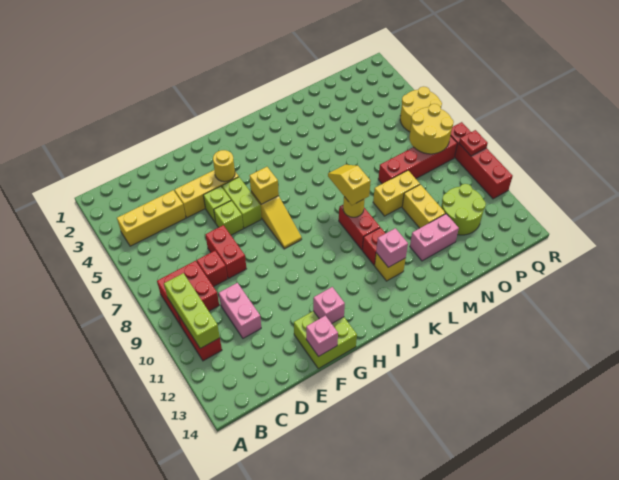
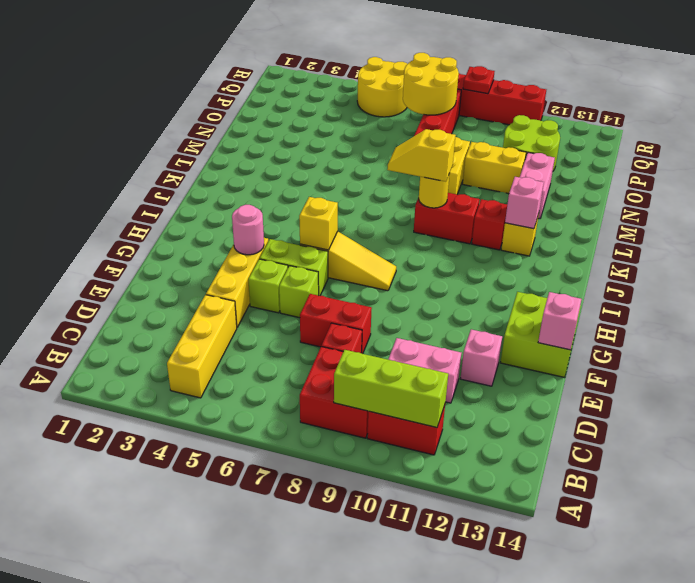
yellow 1x1 round brick [213,150,235,182] -> pink 1x1 round brick [232,205,264,255]
pink 1x1 brick [313,287,345,323] -> pink 1x1 brick moved to [460,329,502,386]

